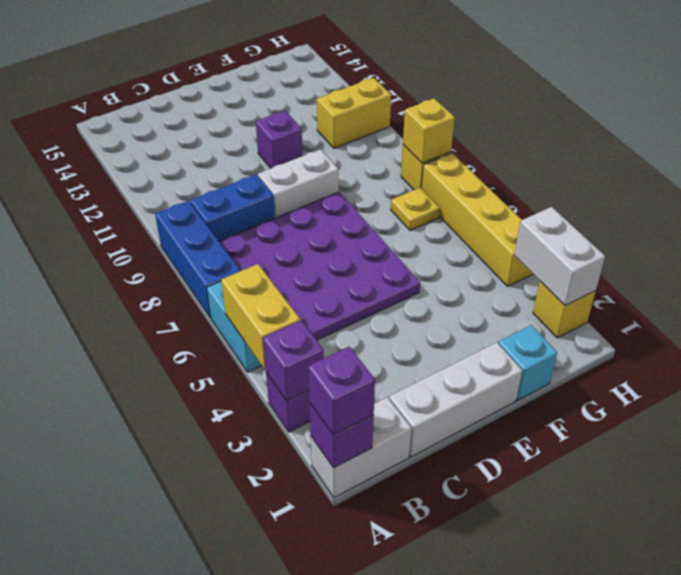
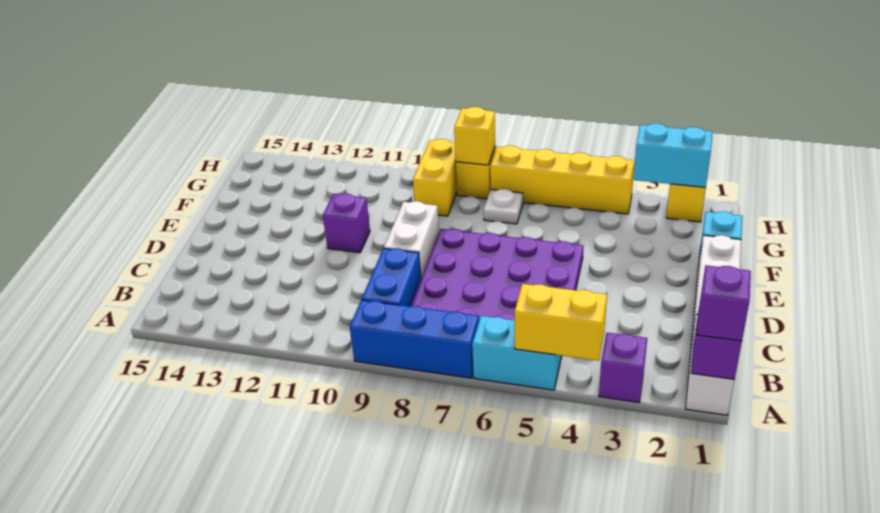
purple 1x1 brick [263,320,324,401] -> none
yellow 1x1 plate [391,188,440,230] -> white 1x1 plate [484,189,523,224]
yellow 1x2 brick [317,78,391,148] -> yellow 1x2 brick moved to [413,139,457,216]
white 1x2 brick [515,207,605,306] -> cyan 1x2 brick [633,123,713,188]

